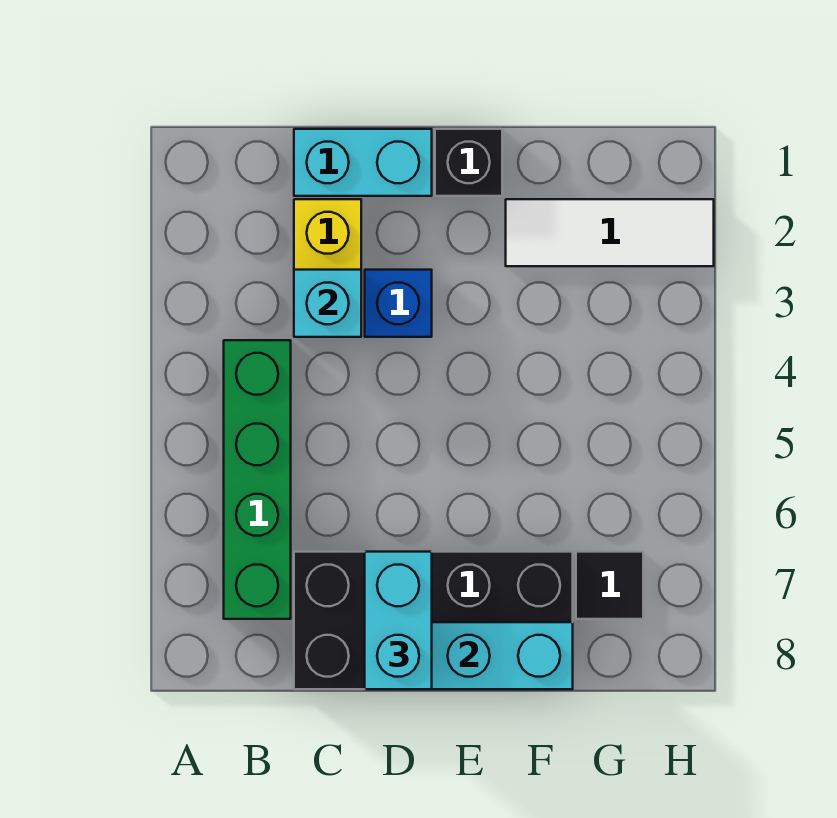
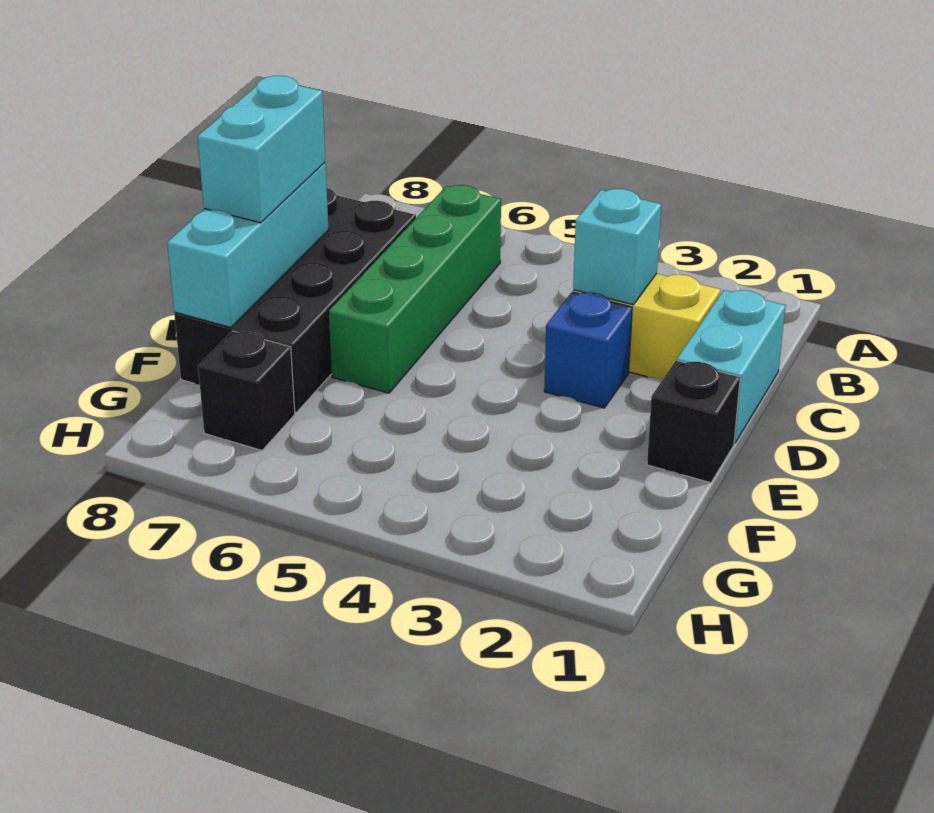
green 1x4 brick [224,340,291,619] -> green 1x4 brick turned to [329,185,501,393]
cyan 1x2 brick [365,552,432,689] -> cyan 1x2 brick turned to [198,76,325,223]
white 1x3 tile [506,199,714,266] -> none
black 1x1 tile [576,552,643,619] -> black 1x1 brick [198,331,295,450]

